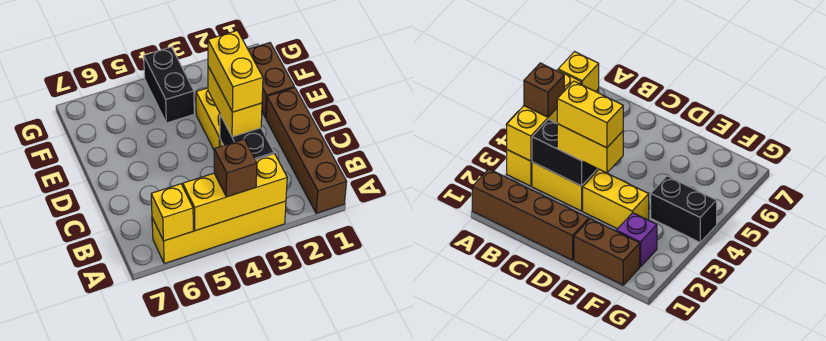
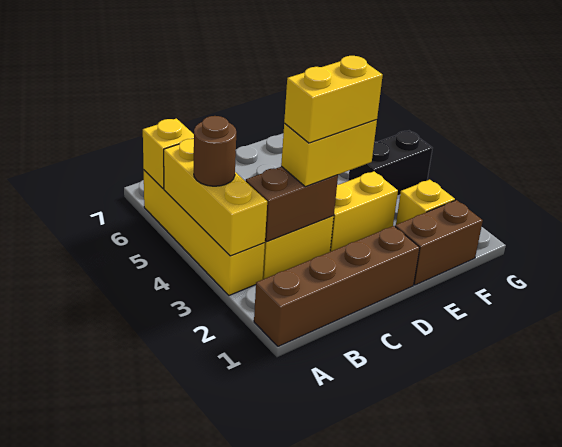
brown 1x1 brick [214,139,257,197] -> brown 1x1 round brick [194,116,236,186]
black 1x2 brick [220,115,274,160] -> brown 1x2 brick [246,166,338,242]
purple 1x1 brick [616,213,657,267] -> yellow 1x1 brick [396,180,455,225]

